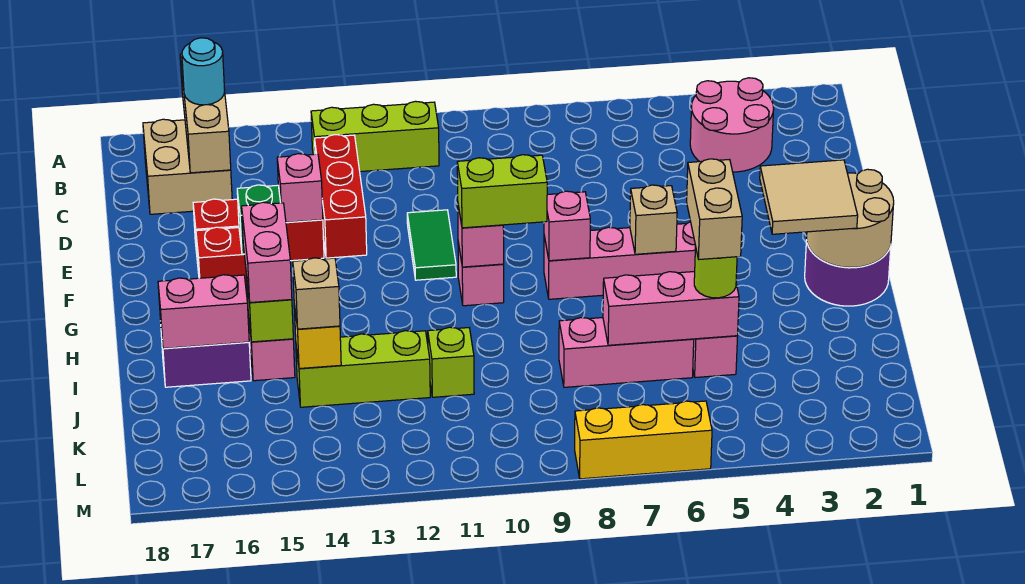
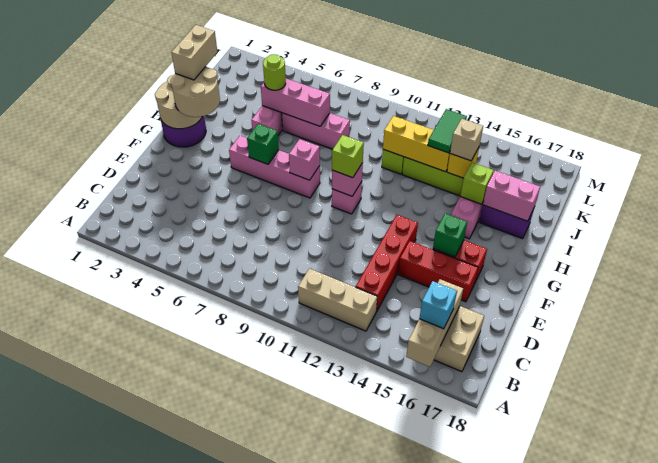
pink 2x2 round brick [690,78,774,172] -> none
lime 1x3 brick [311,101,439,172] -> tan 1x3 brick [298,269,377,331]
cyan 1x1 round brick [182,38,225,105] -> cyan 1x1 brick [419,281,457,329]
red 1x3 brick [315,135,367,258] -> red 1x4 brick [356,215,418,311]
green 1x2 tile [407,210,456,280] -> green 1x2 tile moved to [428,109,467,153]
pink 1x1 brick [277,154,323,222] -> none
tan 2x2 tile [760,160,858,234] -> tan 2x2 round brick [170,67,220,117]
tan 1x1 brick [630,185,677,254] -> green 1x1 brick [247,124,279,164]
lime 1x2 brick [457,155,547,228] -> lime 1x1 brick [332,135,364,178]
pink 1x2 brick [242,202,292,303] -> none
tan 1x2 brick [687,159,742,259] -> tan 1x2 brick moved to [171,25,217,80]
yellow 1x3 brick [575,401,712,479] -> yellow 1x3 brick moved to [383,116,450,172]

